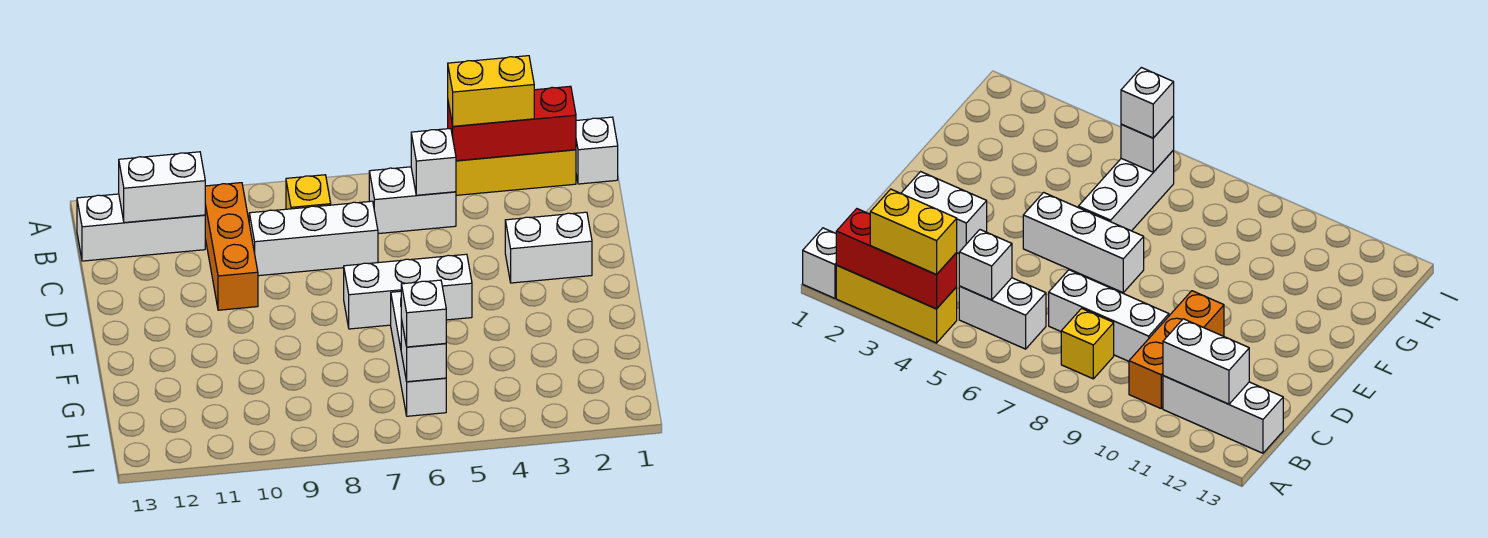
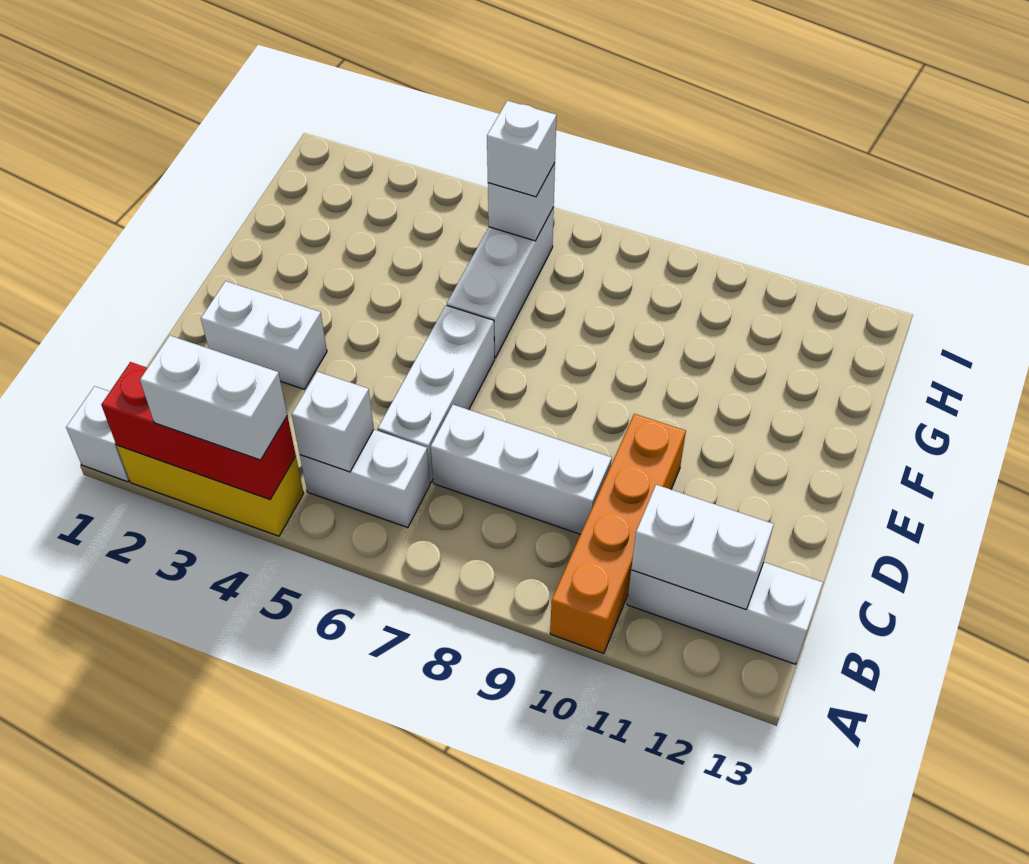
yellow 1x2 brick [448,56,534,126] -> white 1x2 brick [140,336,287,460]
yellow 1x1 brick [286,175,331,209] -> none
orange 1x3 brick [205,183,258,310] -> orange 1x4 brick [550,414,686,654]
white 1x3 brick [344,254,472,329] -> white 1x3 brick turned to [378,305,495,483]

